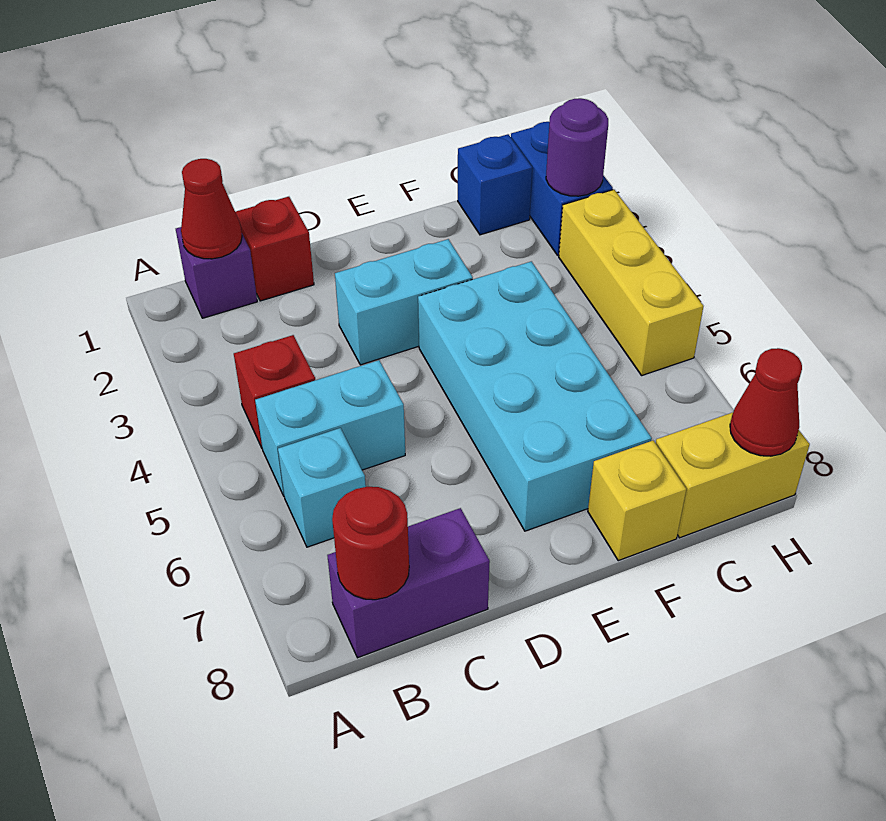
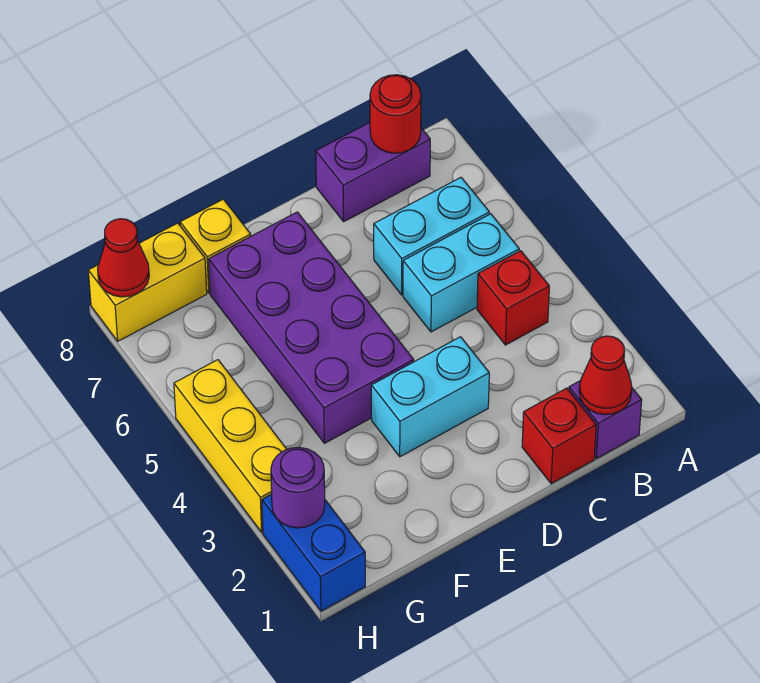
cyan 1x1 brick [278,428,366,547] -> cyan 1x2 brick [374,178,489,295]
cyan 2x4 brick [418,261,652,531] -> purple 2x4 brick [209,212,414,443]
blue 1x1 brick [458,134,532,235] -> none

